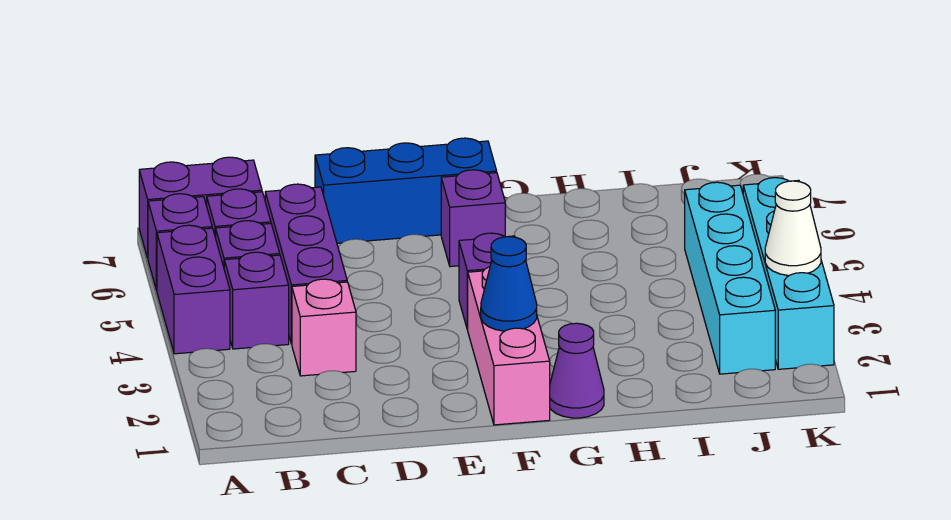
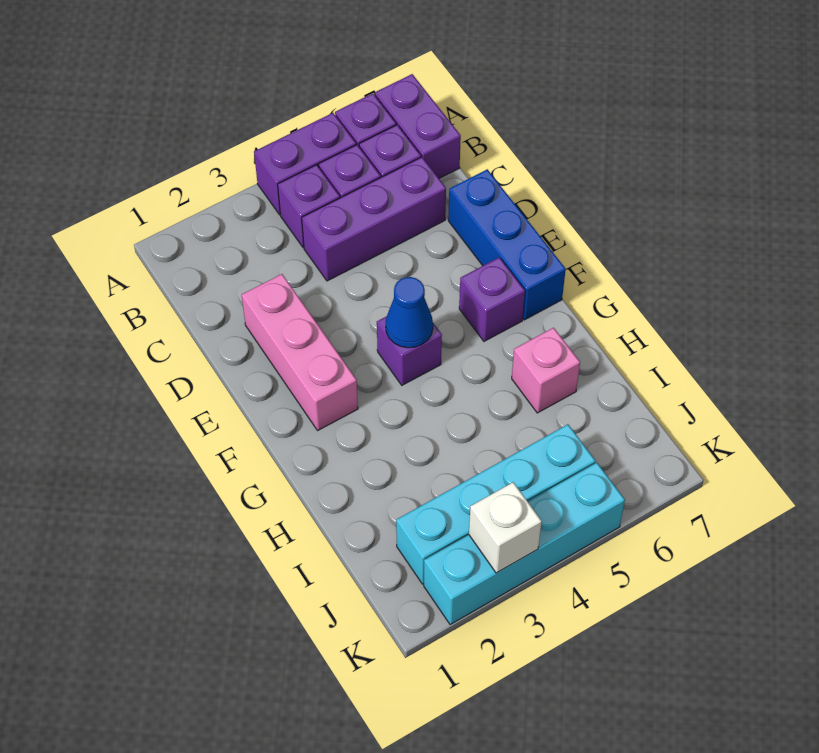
pink 1x1 brick [292,279,356,376] -> pink 1x1 brick moved to [512,328,580,413]
pink 1x3 brick [468,267,550,425] -> pink 1x3 brick turned to [242,274,358,430]
blue 1x1 cone [481,237,537,331] -> blue 1x1 cone moved to [386,277,433,348]
purple 1x1 cone [550,323,604,418] -> none
white 1x1 cone [765,181,821,276] -> white 1x1 brick [469,482,542,573]

